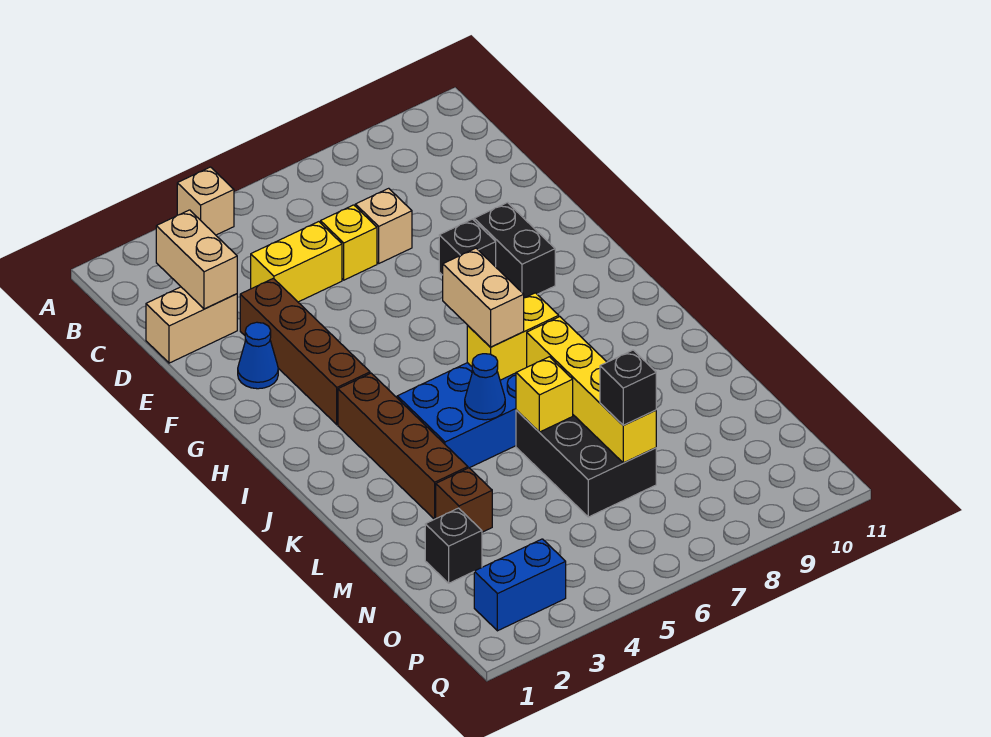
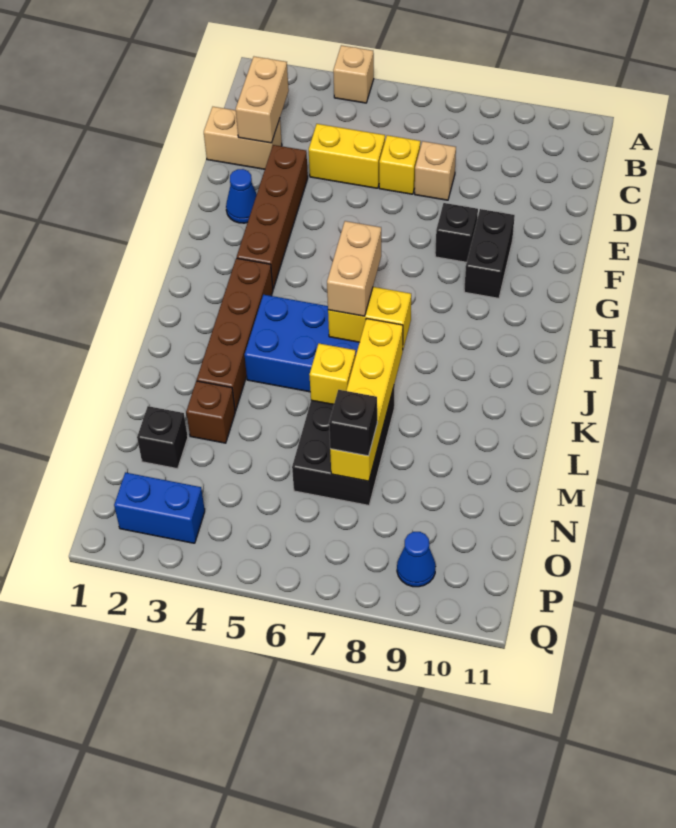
blue 1x1 cone [465,354,505,420] -> blue 1x1 cone moved to [397,532,436,587]

